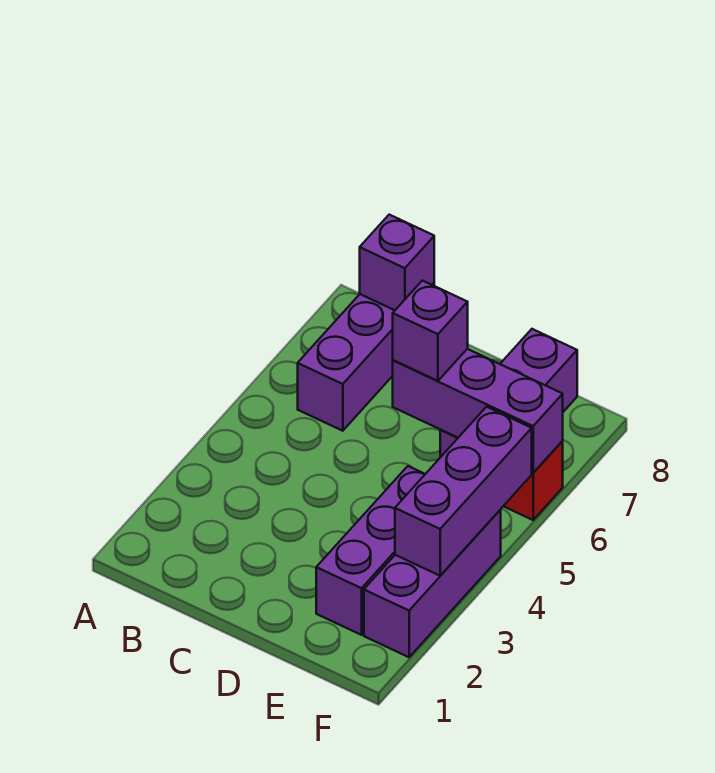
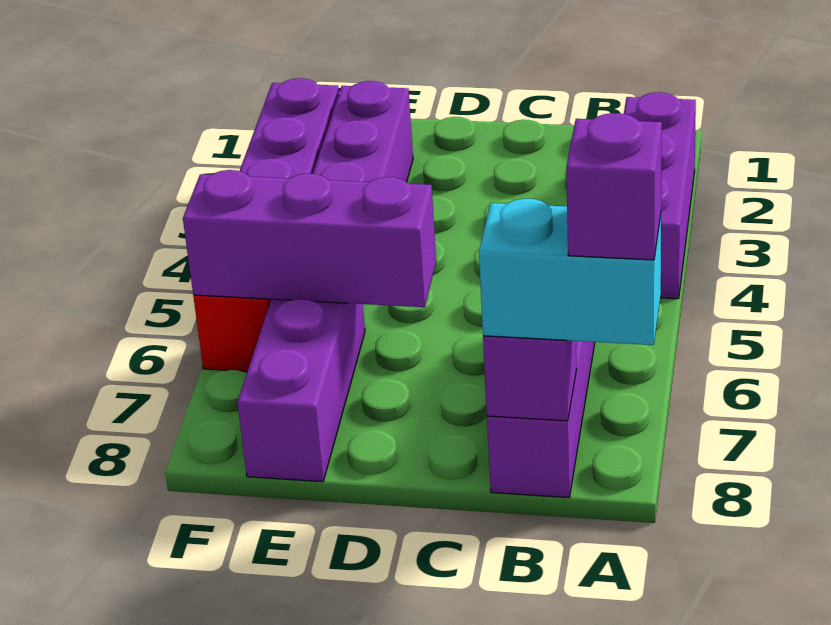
none -> cyan 1x2 brick [479,199,661,345]
purple 1x1 brick [393,281,468,381] -> purple 1x1 brick moved to [566,113,662,260]
purple 1x3 brick [395,407,532,576] -> purple 1x3 brick moved to [624,92,696,299]

